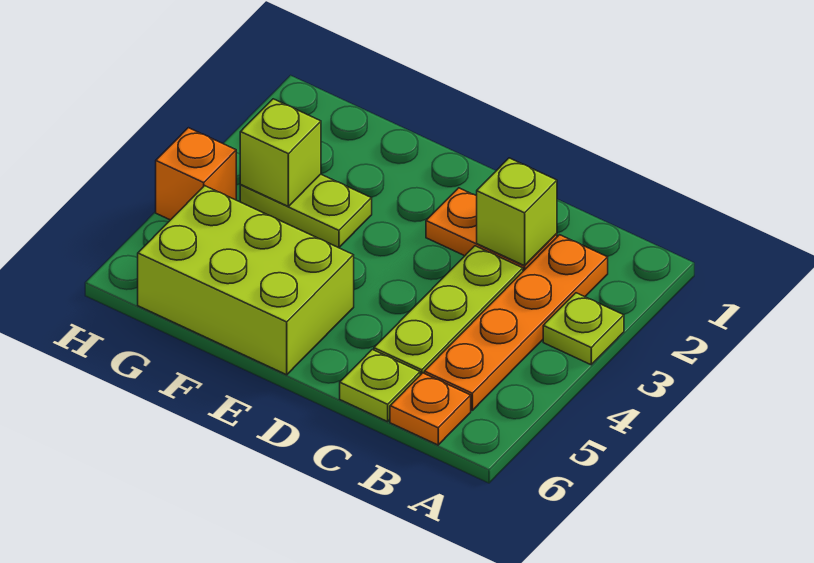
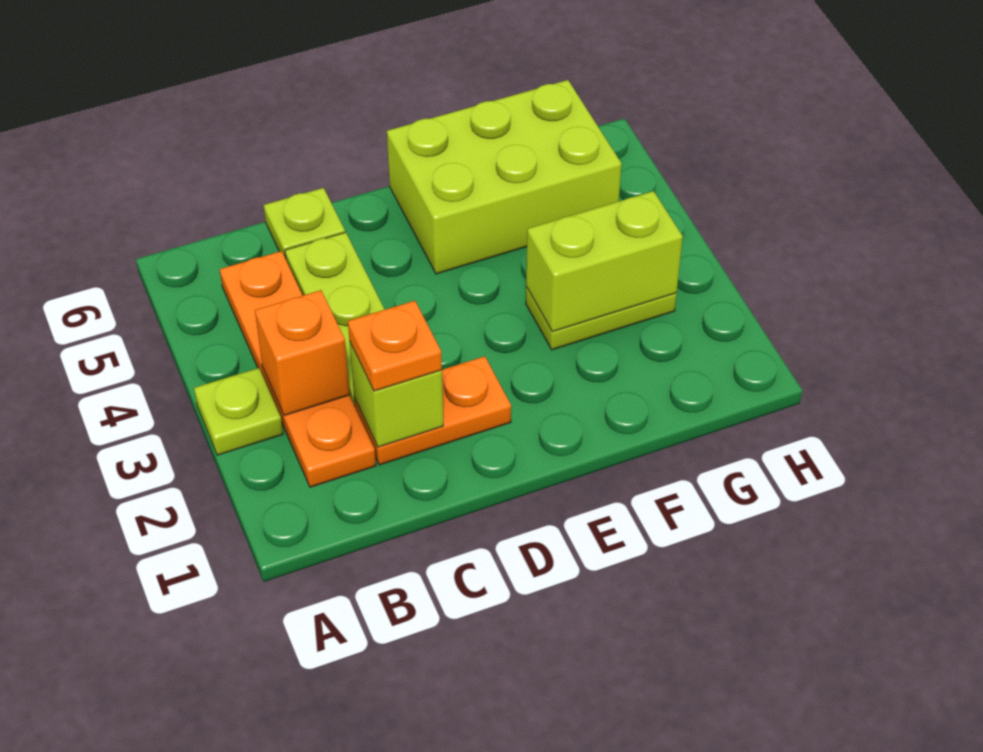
orange 1x1 plate [390,373,471,445] -> orange 1x1 plate moved to [348,301,442,391]
lime 1x1 brick [240,99,321,206] -> lime 1x2 brick [526,191,683,332]
orange 1x1 brick [156,128,236,220] -> orange 1x1 brick moved to [255,290,350,415]

